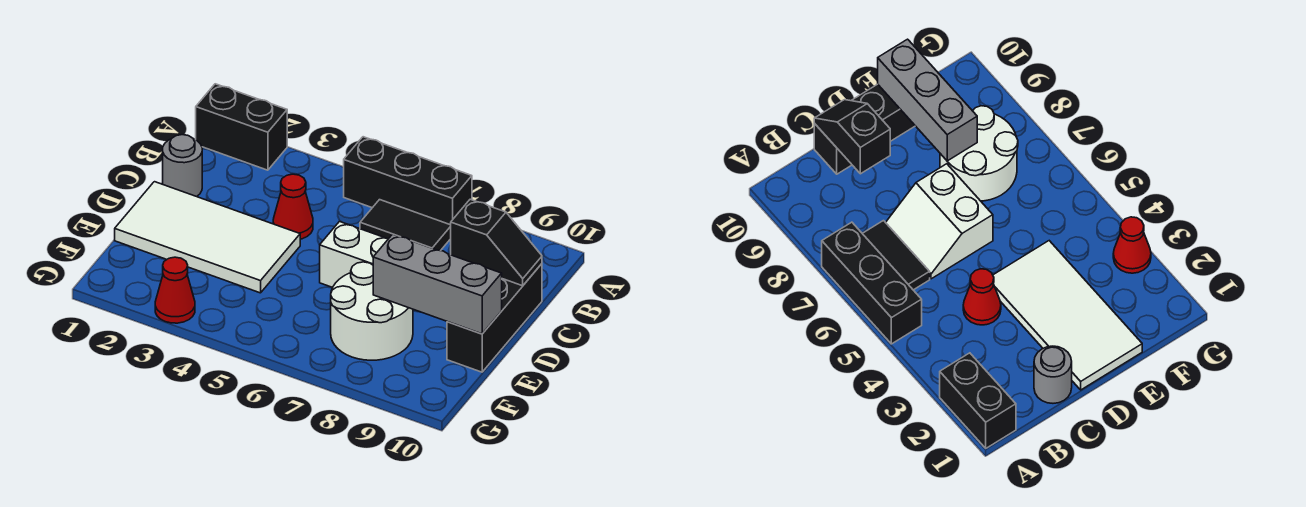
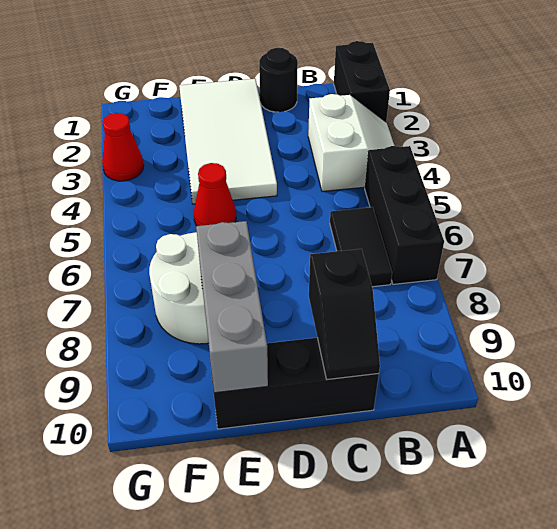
grey 1x1 round brick [163,135,202,197] -> black 1x1 round brick [259,48,298,112]
red 1x1 cone [273,174,313,239] -> red 1x1 cone moved to [194,163,236,226]
white 2x2 slope [320,222,388,287] -> white 2x2 slope moved to [308,94,395,192]

